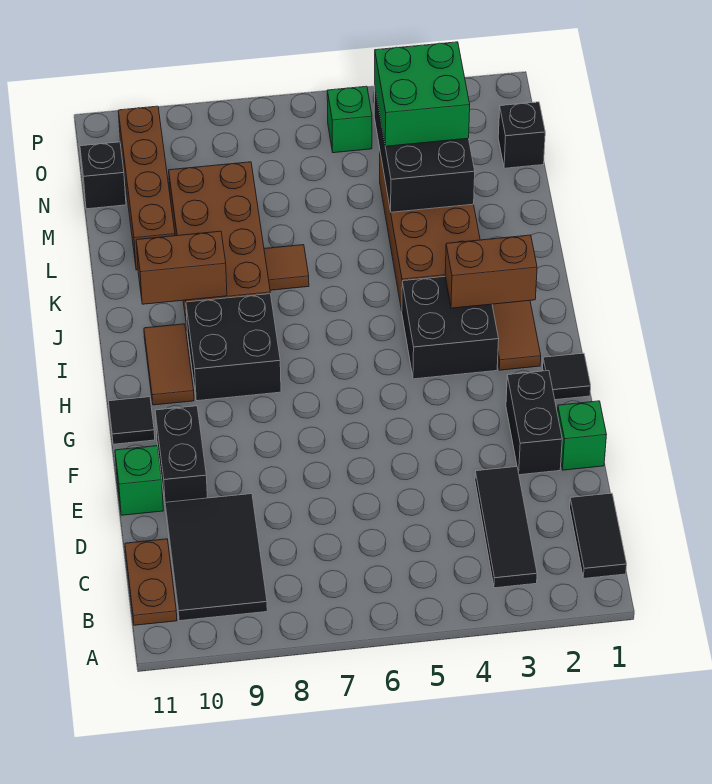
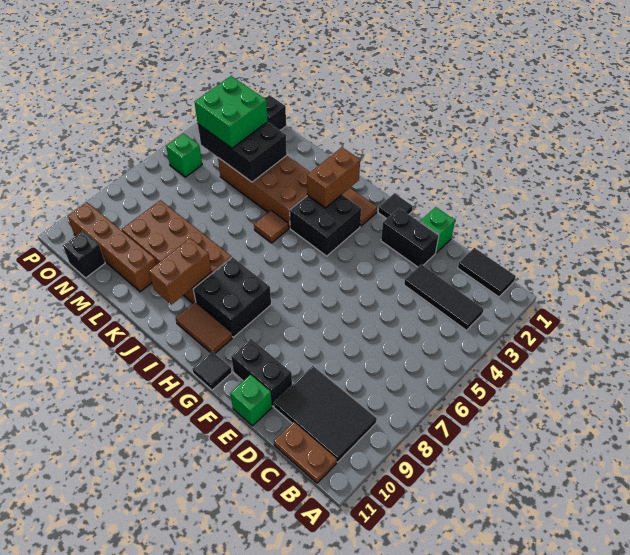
brown 1x1 tile [264,245,309,290] -> brown 1x1 tile moved to [254,211,289,243]

